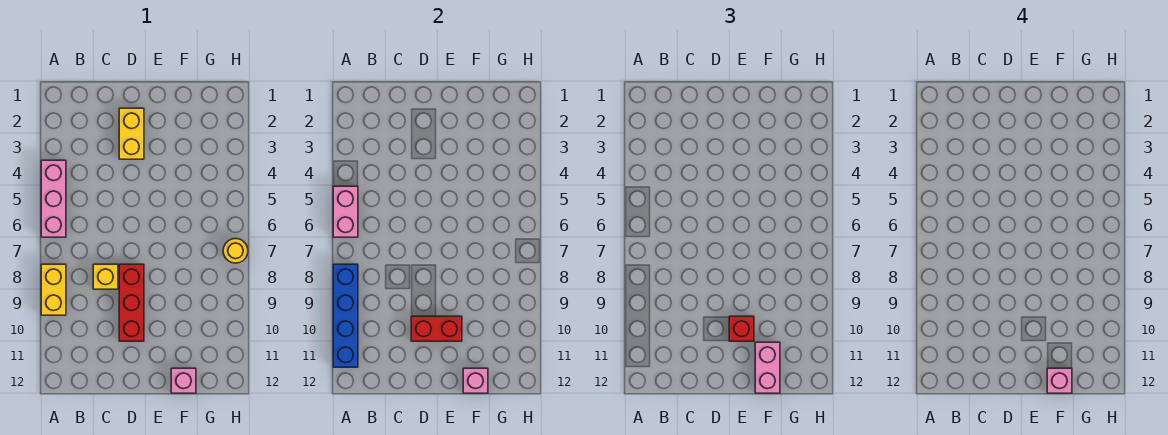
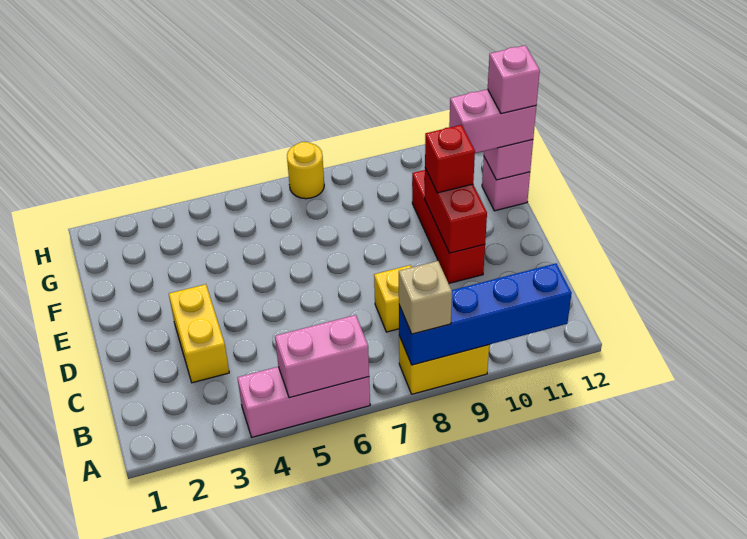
none -> tan 1x1 brick [399,261,452,334]
yellow 1x2 brick [119,108,144,159] -> yellow 1x2 brick turned to [169,284,229,383]
red 1x3 brick [119,264,144,341] -> red 1x3 brick turned to [412,170,485,283]

